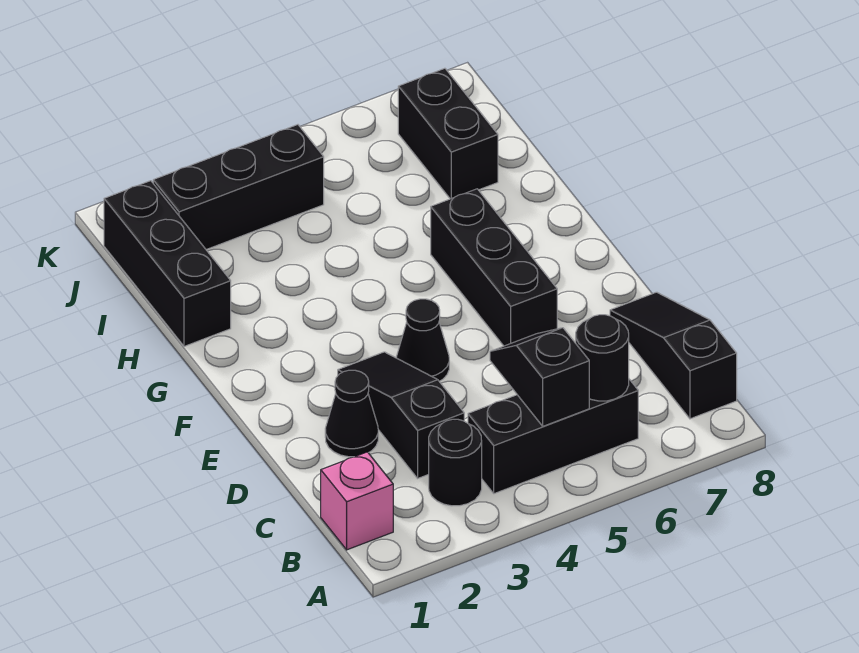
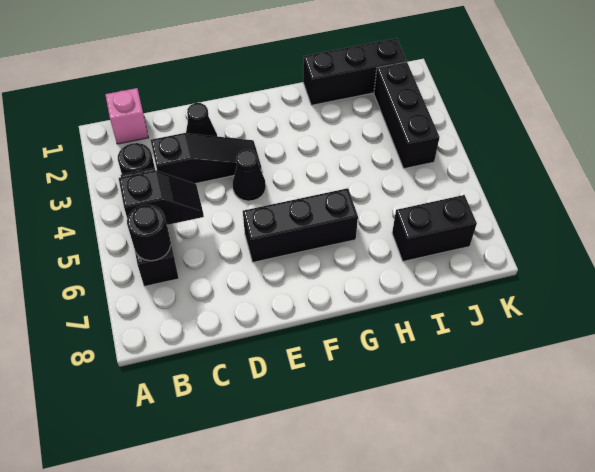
black 1x3 slope [610,292,737,419] -> none

